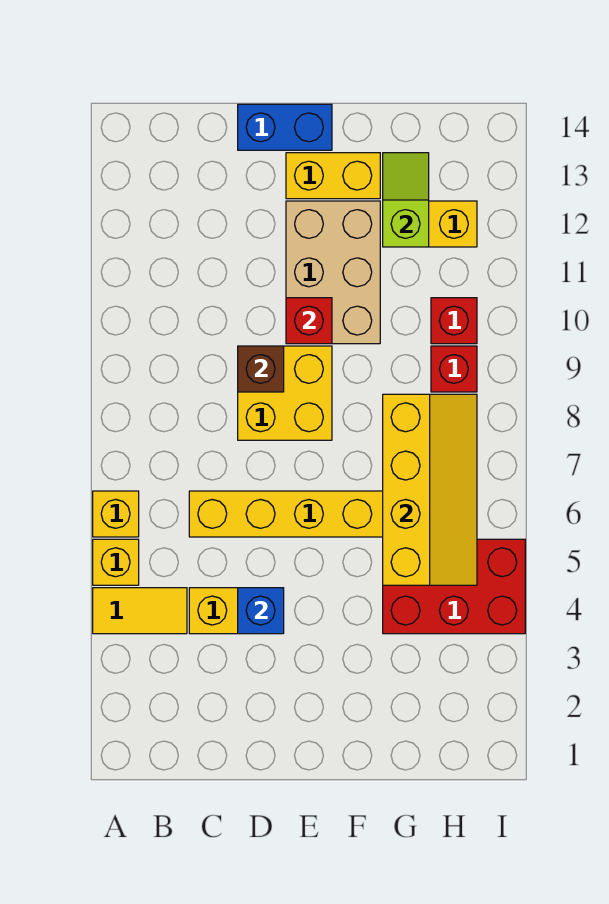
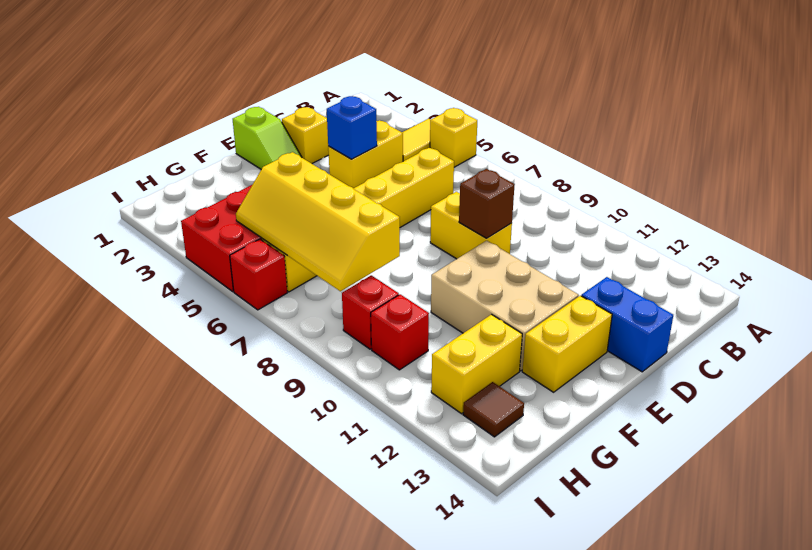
yellow 1x1 brick [93,491,139,537] -> yellow 1x1 brick moved to [282,107,329,164]
yellow 2x2 brick [238,346,332,440] -> yellow 1x2 brick [430,192,512,259]
blue 1x2 brick [238,104,332,150] -> blue 1x2 brick turned to [581,277,673,372]
red 1x1 brick [286,298,332,344] -> red 1x1 brick moved to [230,239,287,310]
lime 1x2 slope [383,153,429,247] -> lime 1x2 slope moved to [233,107,302,169]
none -> brown 1x1 tile [463,382,524,437]

